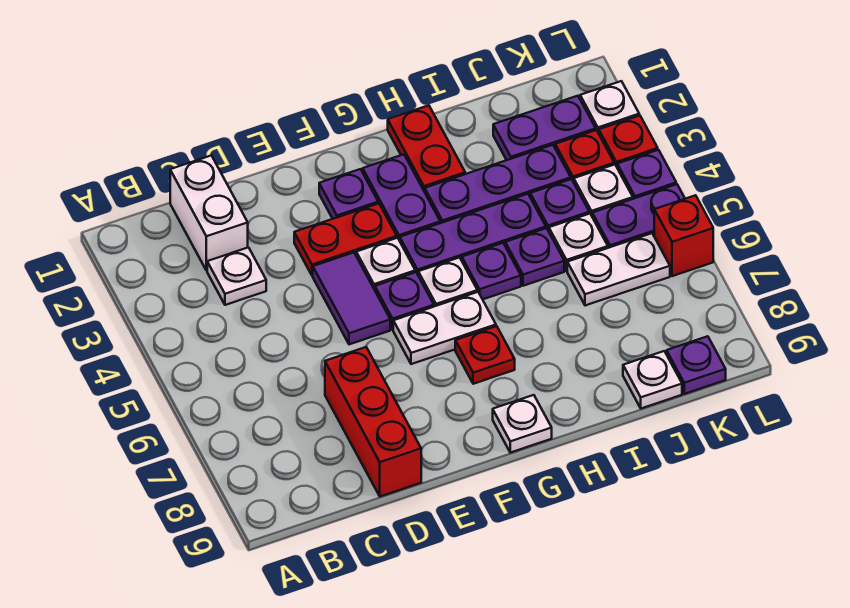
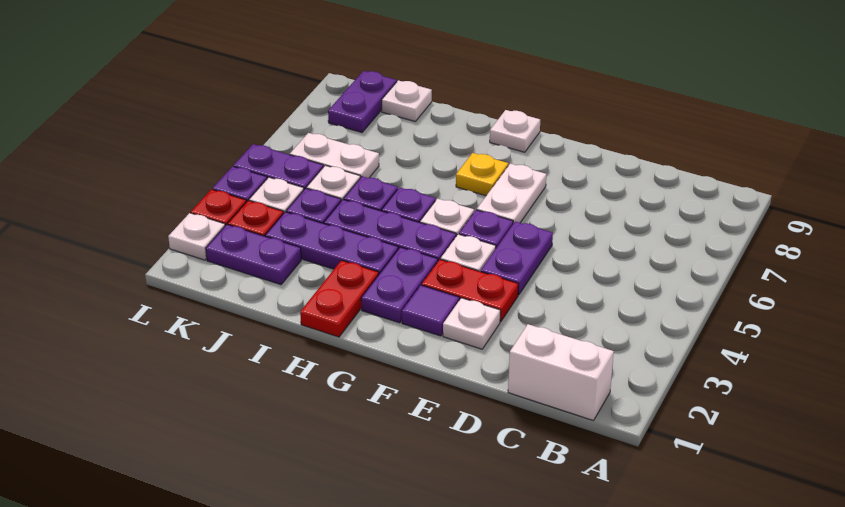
white 1x2 brick [170,155,248,271] -> white 1x2 brick turned to [508,324,614,421]
white 1x1 plate [207,247,266,305] -> white 1x1 plate moved to [443,298,500,349]
red 1x3 brick [325,347,421,496] -> none
purple 1x2 tile [313,253,390,344] -> purple 1x2 plate [481,221,553,295]
purple 1x1 plate [319,169,378,219] -> purple 1x1 tile [402,285,459,336]
white 1x2 plate [393,292,496,364] -> white 1x2 plate turned to [477,164,546,224]
red 1x1 plate [455,326,515,384] -> yellow 1x1 plate [456,153,508,196]
purple 1x1 plate [667,336,726,394] -> purple 1x2 plate [328,71,397,132]
red 1x1 brick [654,195,713,276] -> none

